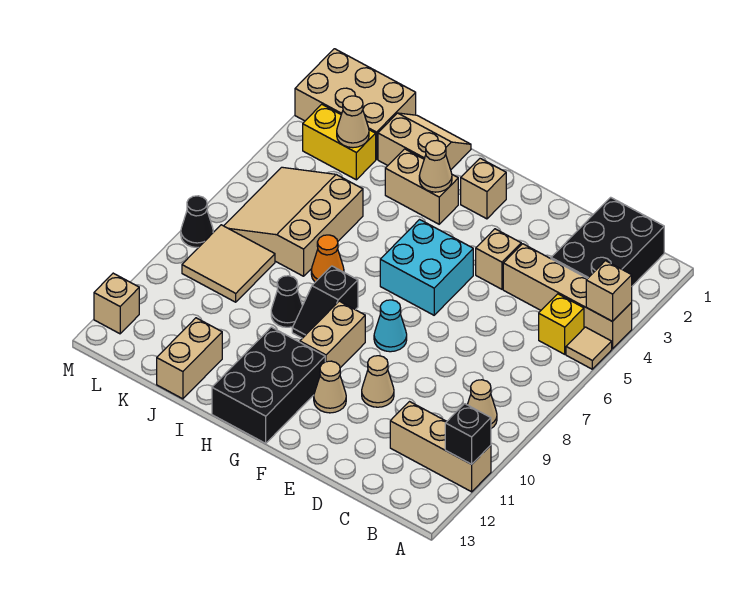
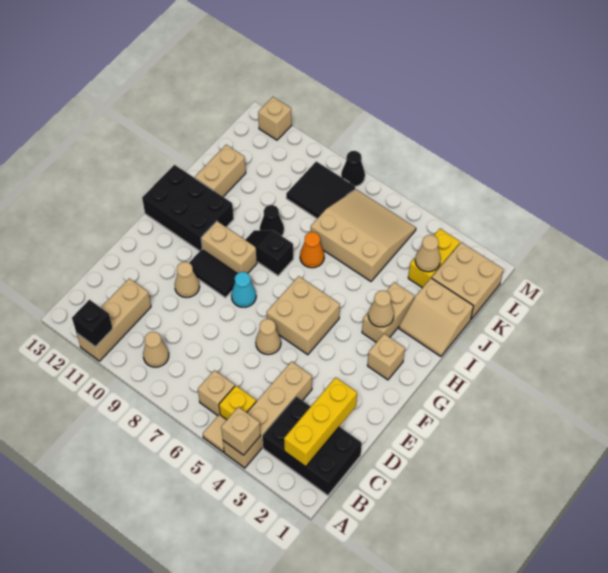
none -> yellow 1x3 brick [284,377,357,467]
tan 1x1 brick [476,229,521,289] -> tan 1x1 brick moved to [198,370,235,415]
cyan 2x2 brick [380,220,473,315] -> tan 2x2 brick [267,276,340,355]
none -> black 1x2 tile [189,249,237,298]
tan 1x1 cone [314,361,346,413] -> tan 1x1 cone moved to [256,319,281,355]
tan 2x2 slope [378,113,471,170] -> tan 2x2 slope turned to [399,278,473,357]
tan 1x2 brick [157,318,222,399] -> tan 1x2 brick turned to [195,145,246,197]
tan 2x3 brick [295,49,416,159] -> tan 2x2 brick [432,242,503,319]
tan 2x2 tile [182,225,275,302] -> black 2x2 tile [286,161,355,218]

